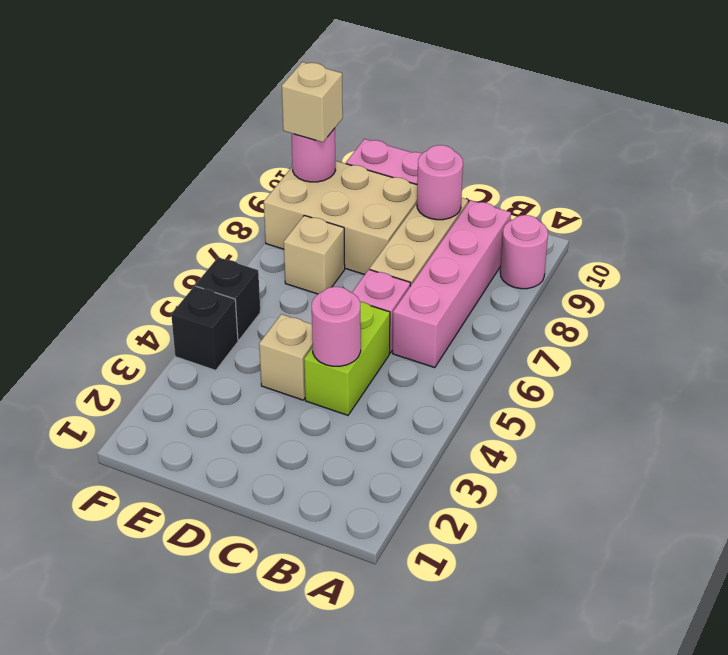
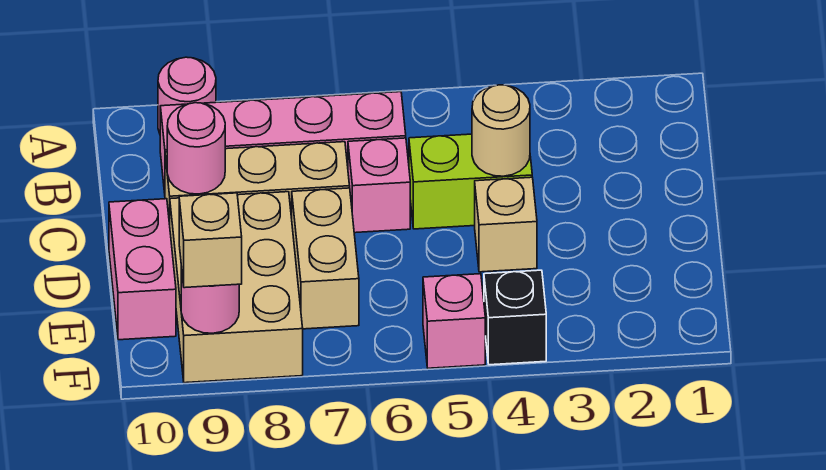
pink 1x1 round brick [312,287,361,366] -> tan 1x1 round brick [472,85,530,176]
tan 1x1 brick [284,215,345,294] -> tan 1x2 brick [292,188,359,329]
black 1x1 brick [196,257,260,340] -> pink 1x1 brick [423,274,485,368]

